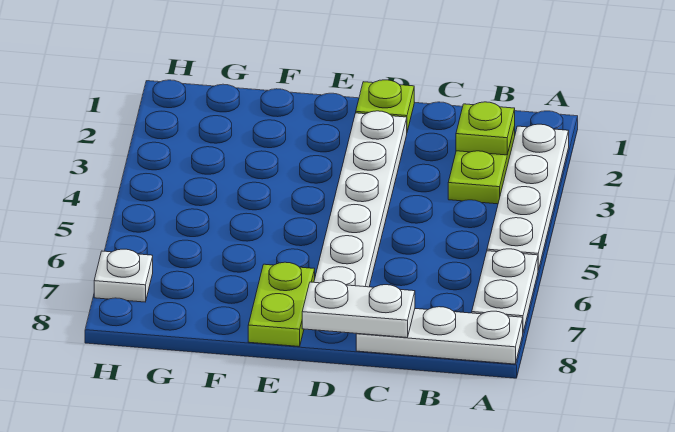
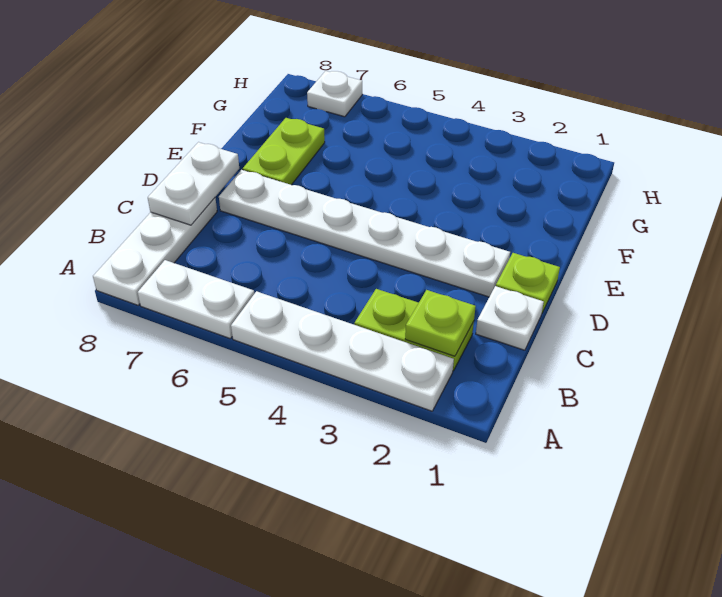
none -> white 1x1 plate [476,286,544,350]
lime 1x2 plate [248,262,315,347] -> lime 1x2 plate turned to [243,118,325,185]

